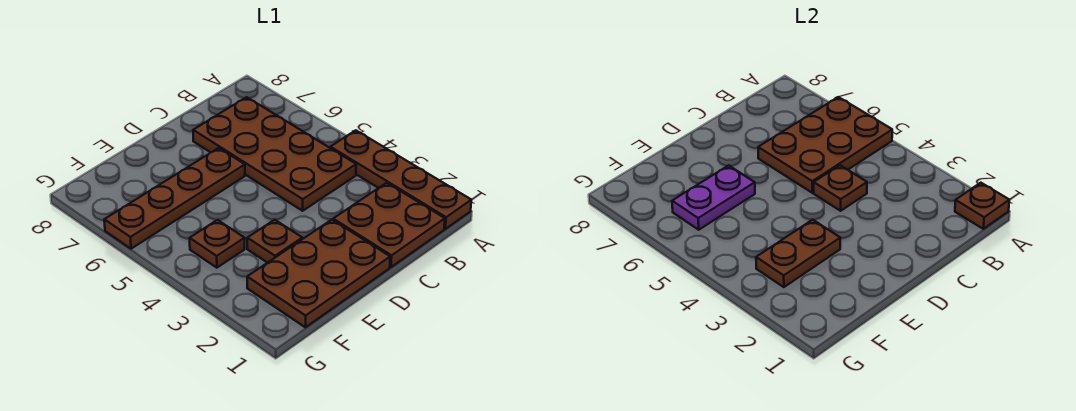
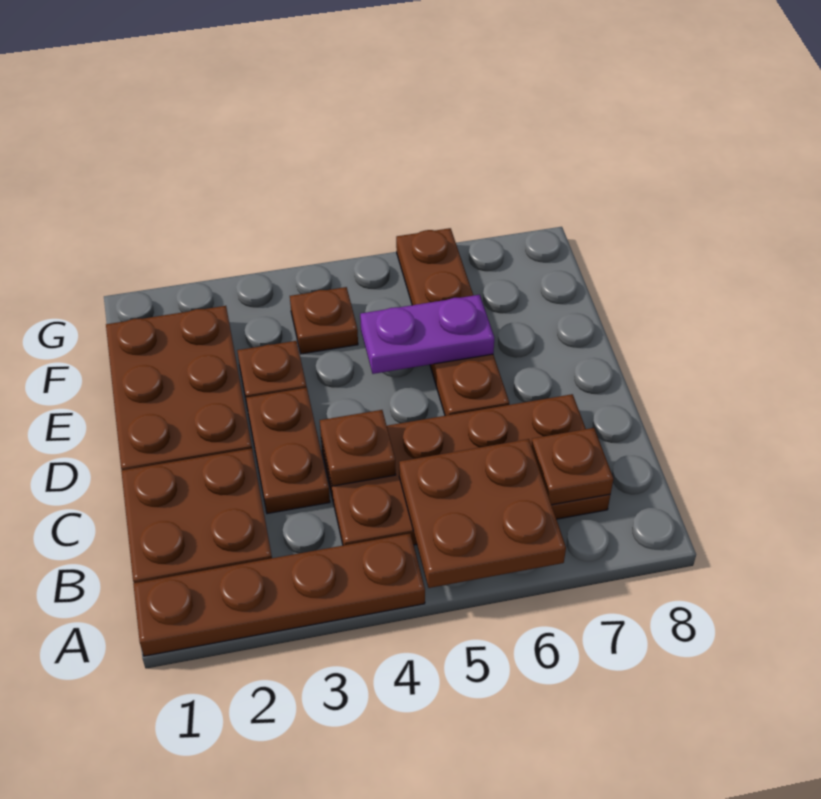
brown 1x1 plate [955,183,1009,229] -> brown 1x1 plate moved to [531,428,613,505]
brown 2x3 plate [758,97,892,193] -> brown 2x2 plate [399,439,566,588]
brown 1x2 plate [756,220,840,287] -> brown 1x2 plate moved to [246,388,330,514]
purple 1x2 plate [672,165,755,230] -> purple 1x2 plate turned to [360,295,494,374]

